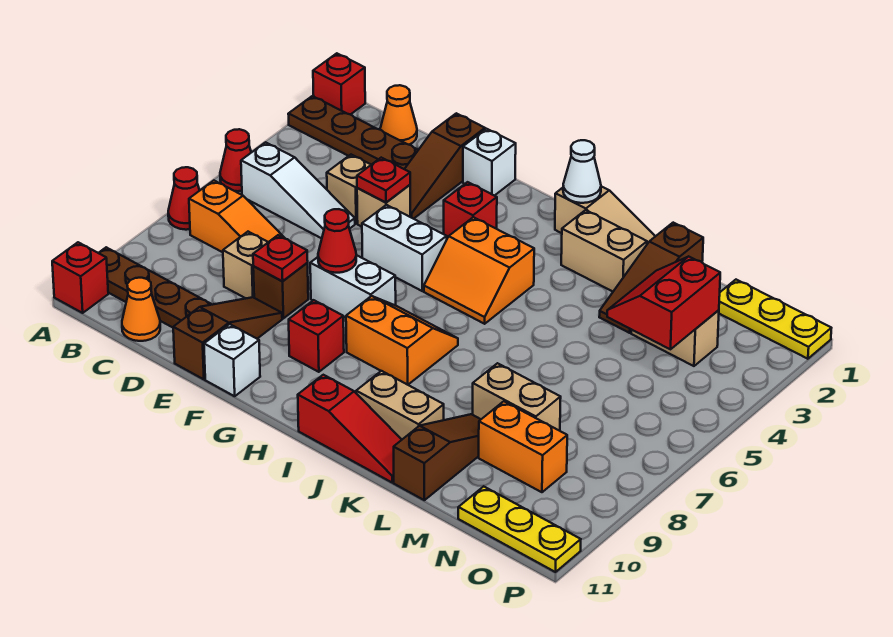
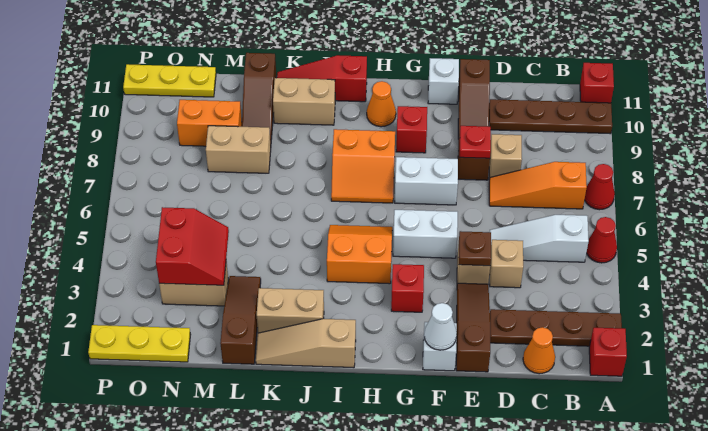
orange 1x1 cone [122,278,160,341] -> orange 1x1 cone moved to [367,81,396,127]
red 1x1 plate [357,158,410,203] -> brown 1x1 plate [459,231,491,266]
red 1x1 cone [318,209,356,273] -> none
white 1x1 cone [563,140,601,203] -> white 1x1 cone moved to [424,303,457,350]

